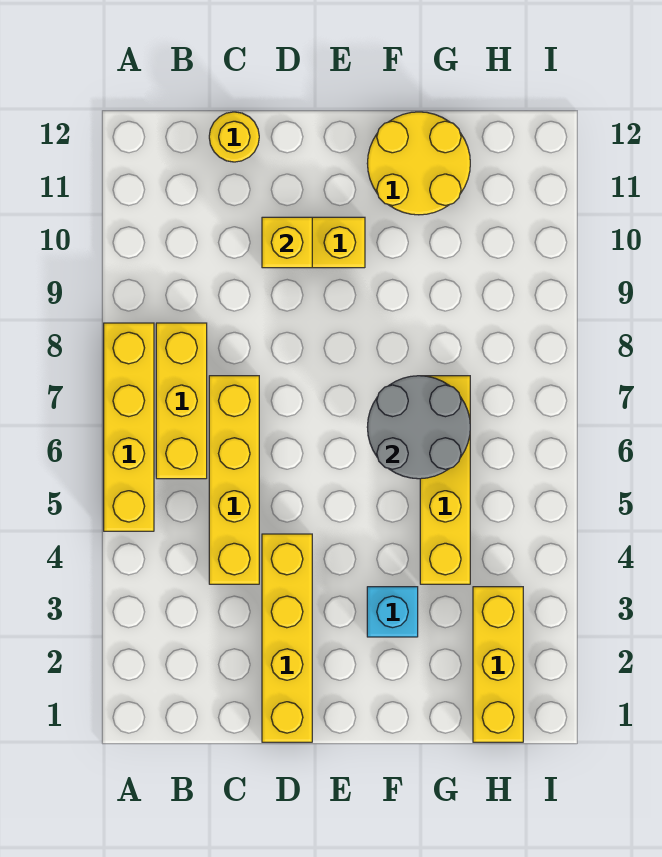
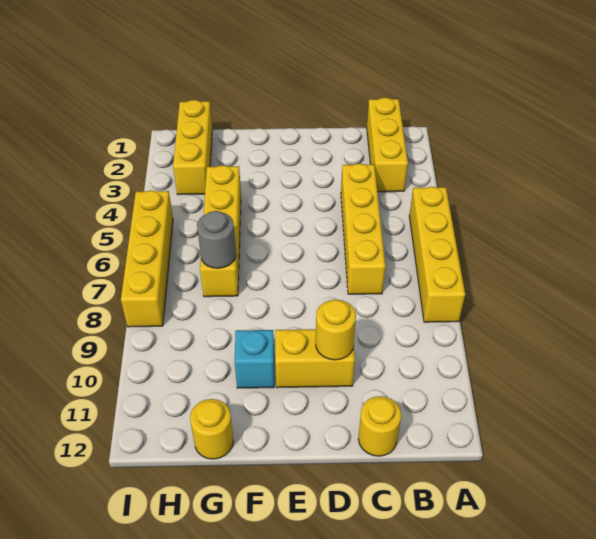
yellow 1x3 brick [156,323,207,479] -> yellow 1x3 brick moved to [367,98,408,192]
yellow 1x4 brick [262,534,312,742] -> yellow 1x4 brick moved to [121,190,173,327]
yellow 1x1 brick [262,217,312,268] -> yellow 1x1 round brick [316,299,356,360]
cyan 1x1 brick [367,587,418,637] -> cyan 1x1 brick moved to [235,330,274,388]
grey 2x2 round brick [367,376,470,479] -> grey 1x1 round brick [197,211,236,268]
yellow 2x2 round brick [367,112,470,215] -> yellow 1x1 round brick [190,399,234,459]

